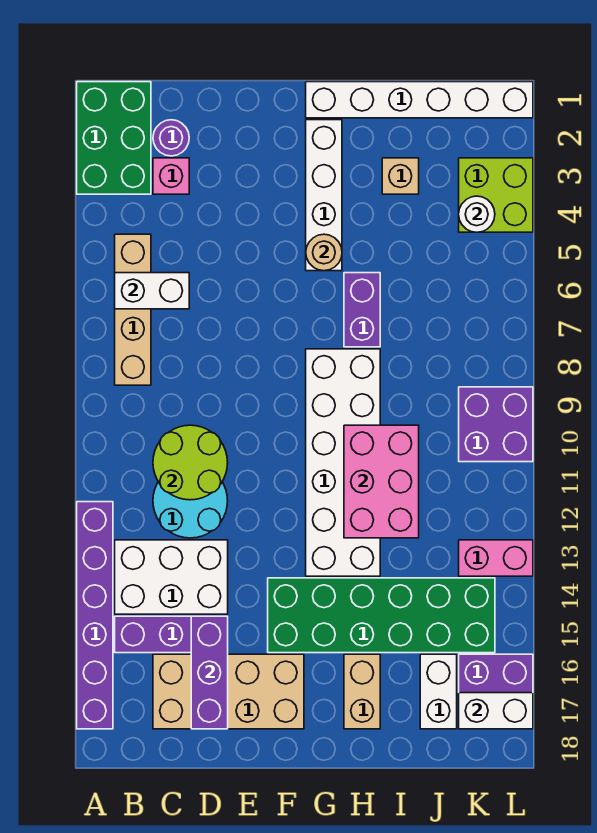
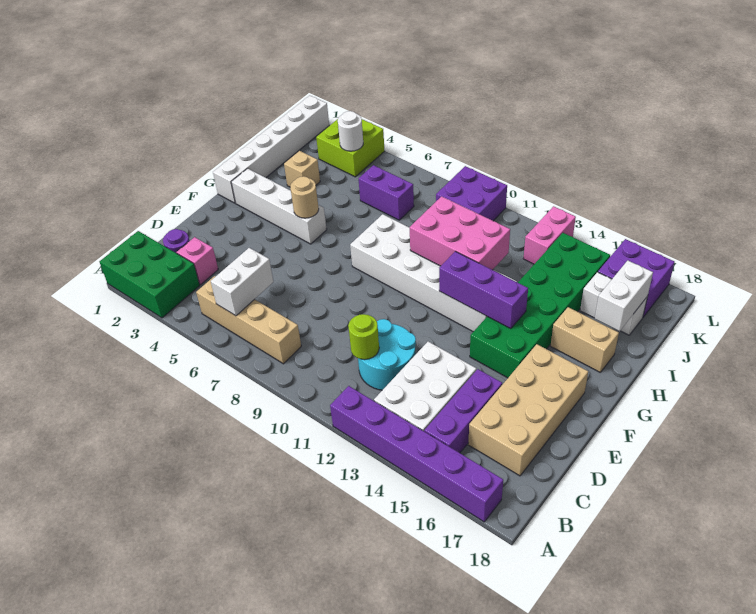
lime 2x2 round brick [153,425,228,500] -> lime 1x1 round brick [348,314,379,360]
purple 1x3 brick [191,616,228,729] -> purple 1x3 brick moved to [439,251,528,329]
purple 1x2 brick [344,273,380,347] -> purple 1x2 brick moved to [359,165,414,220]
white 1x2 brick [459,693,533,729] -> white 1x2 brick moved to [595,261,653,331]

